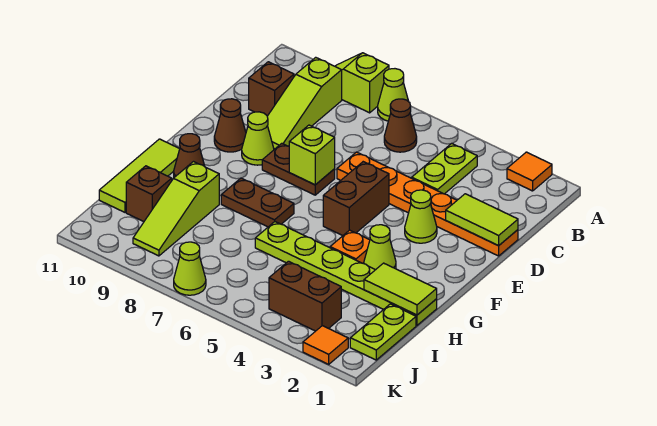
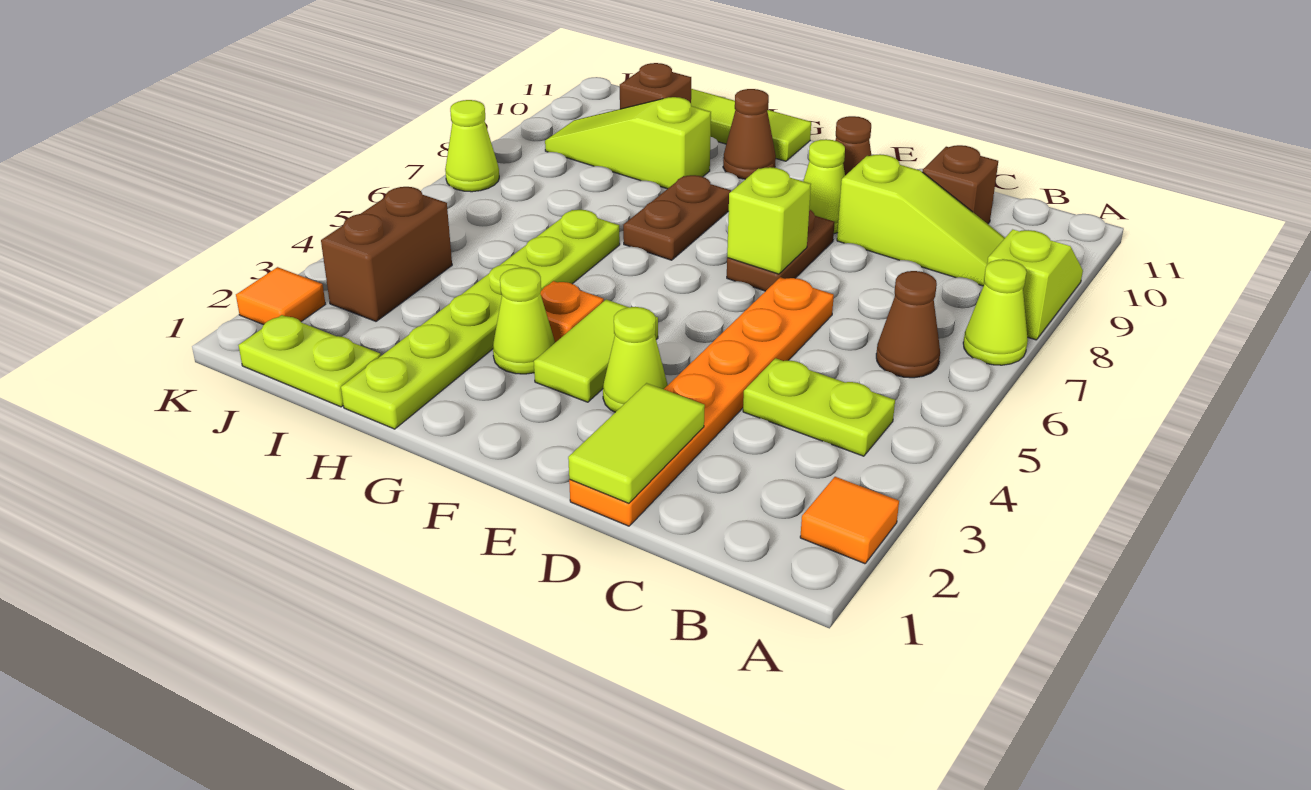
lime 1x3 slope [267,57,342,149] -> lime 1x3 slope turned to [837,154,1005,286]
brown 1x2 brick [323,162,389,236] -> none
lime 1x2 tile [364,263,437,315] -> lime 1x2 tile moved to [534,299,658,402]

